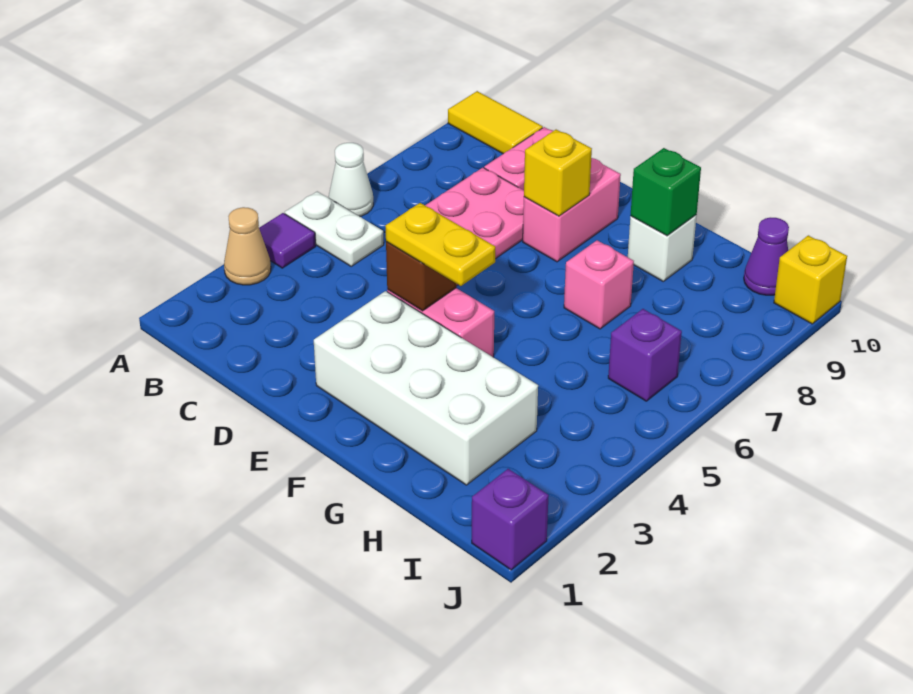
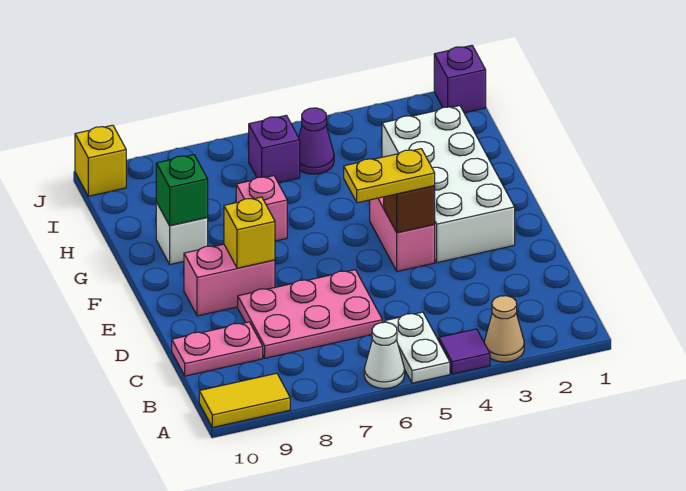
yellow 1x2 tile [448,91,543,154] -> yellow 1x2 tile turned to [199,373,290,427]
yellow 1x2 plate [385,203,495,286] -> yellow 1x2 plate turned to [344,149,435,203]
purple 1x1 cone [744,218,789,295] -> purple 1x1 cone moved to [299,108,334,174]

